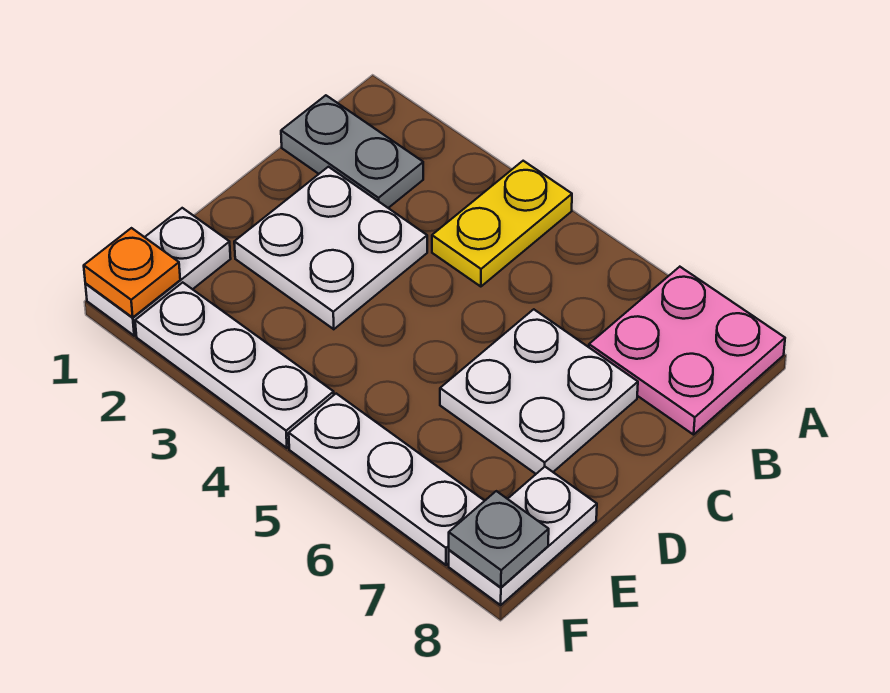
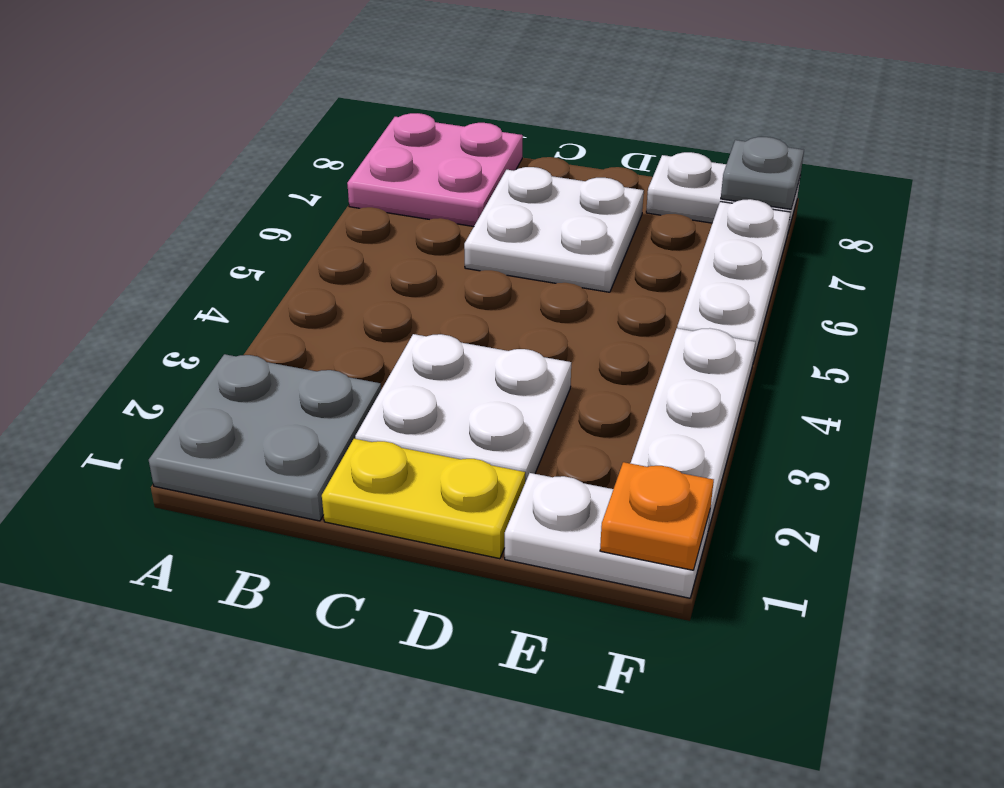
yellow 1x2 plate [432,161,572,287] -> yellow 1x2 plate moved to [322,439,525,559]
grey 1x2 plate [281,95,423,208] -> grey 2x2 plate [149,354,381,521]

